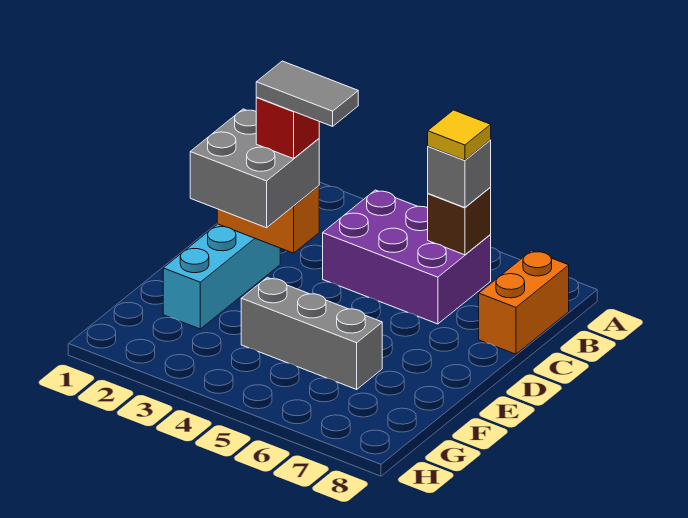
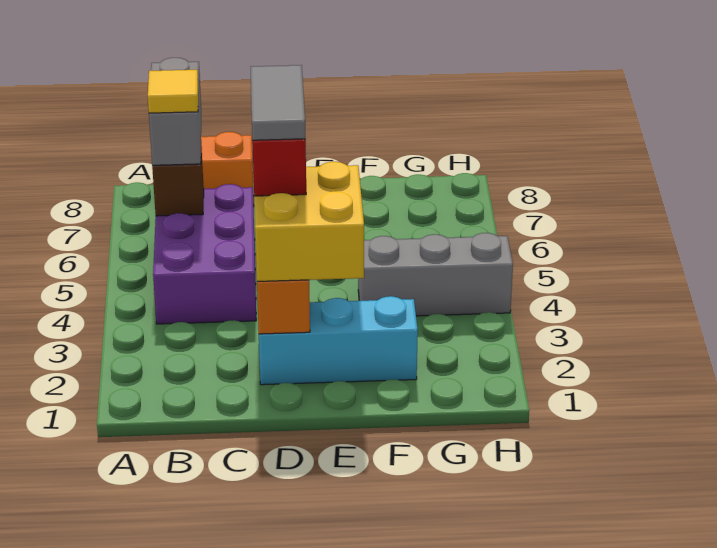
grey 1x1 brick [428,140,491,208] -> grey 1x2 brick [149,58,201,165]
grey 2x2 brick [190,109,319,228] -> yellow 2x2 brick [254,162,364,281]
grey 1x3 brick [241,278,382,389] -> grey 1x3 brick turned to [358,233,513,316]

